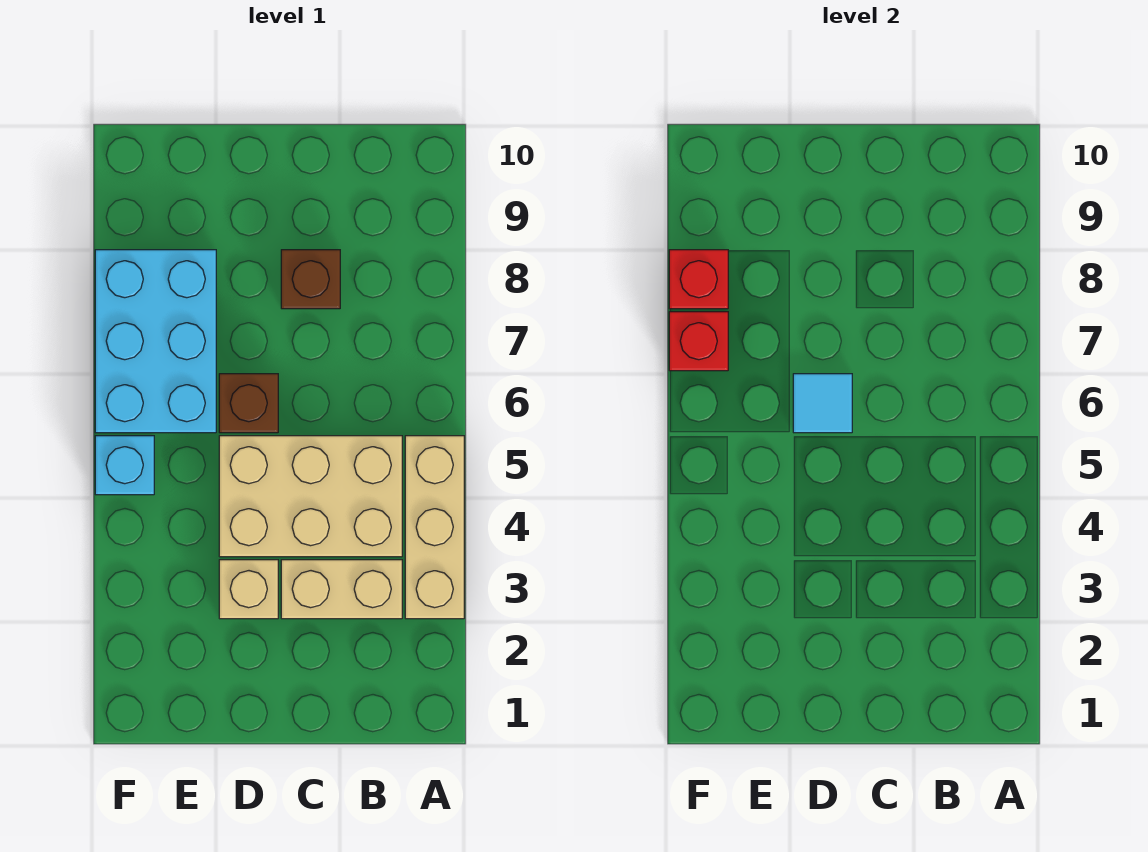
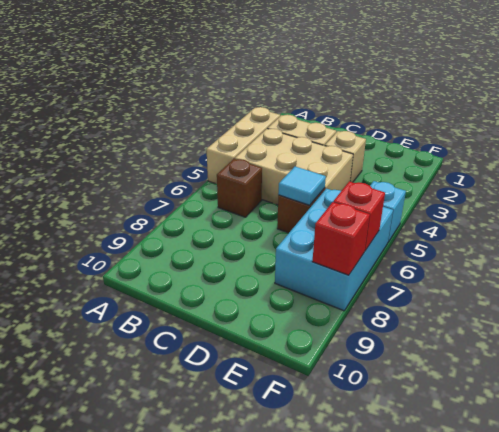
brown 1x1 brick [281,250,340,309] -> brown 1x1 brick moved to [217,159,262,217]

